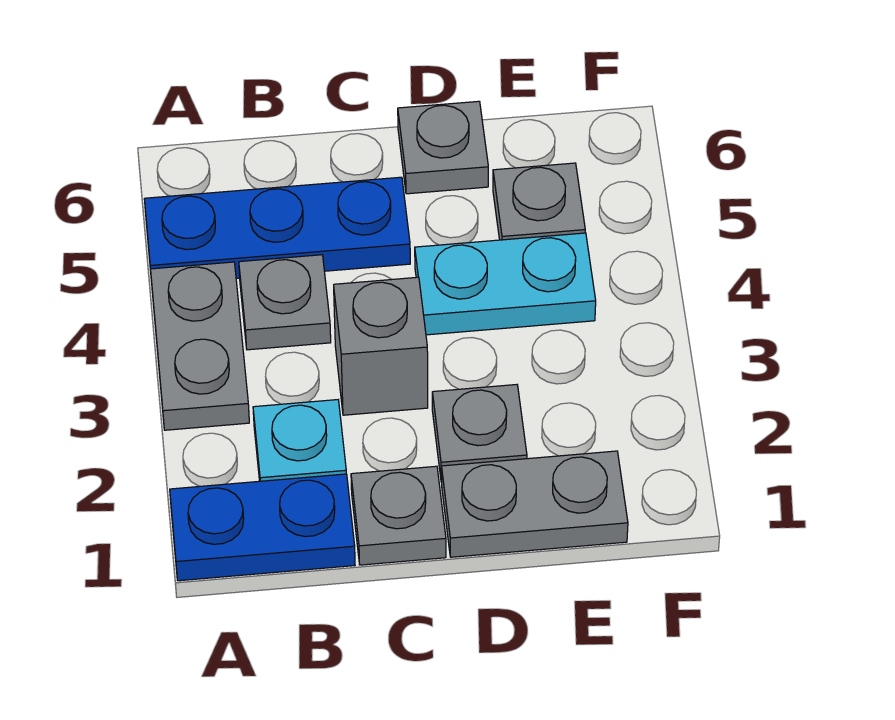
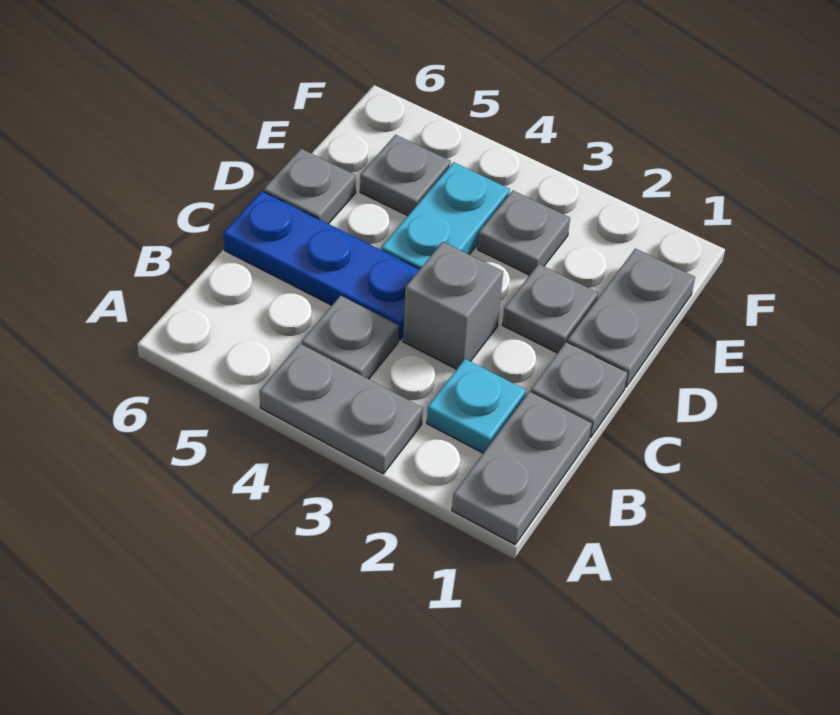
blue 1x2 plate [170,474,355,581] -> grey 1x2 plate [452,392,592,544]
blue 1x3 plate [144,177,410,279] -> blue 1x3 plate turned to [223,191,420,340]
none -> grey 1x1 plate [478,191,570,275]

